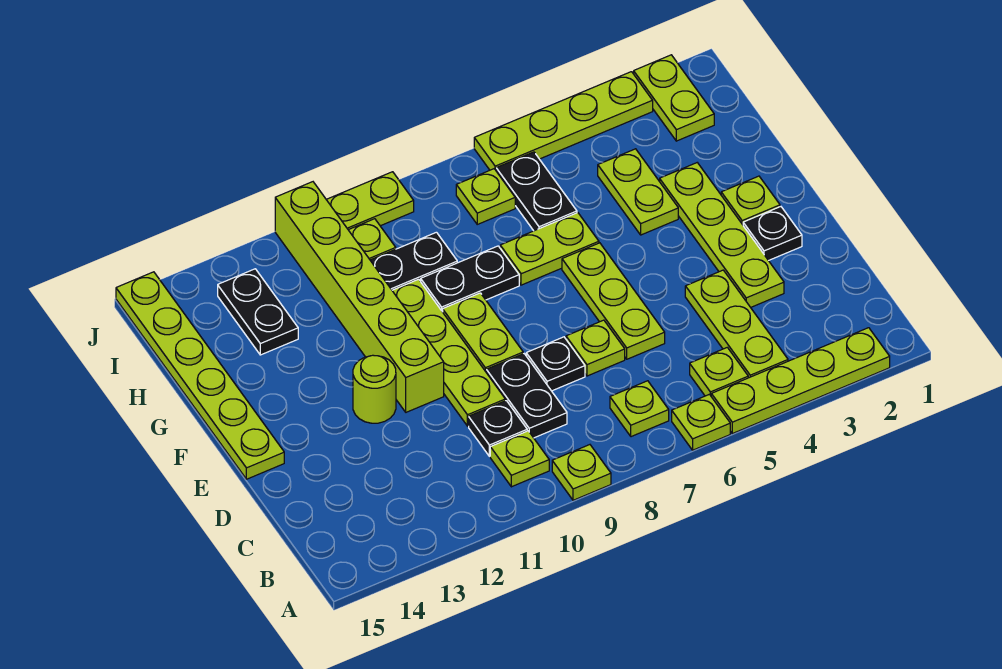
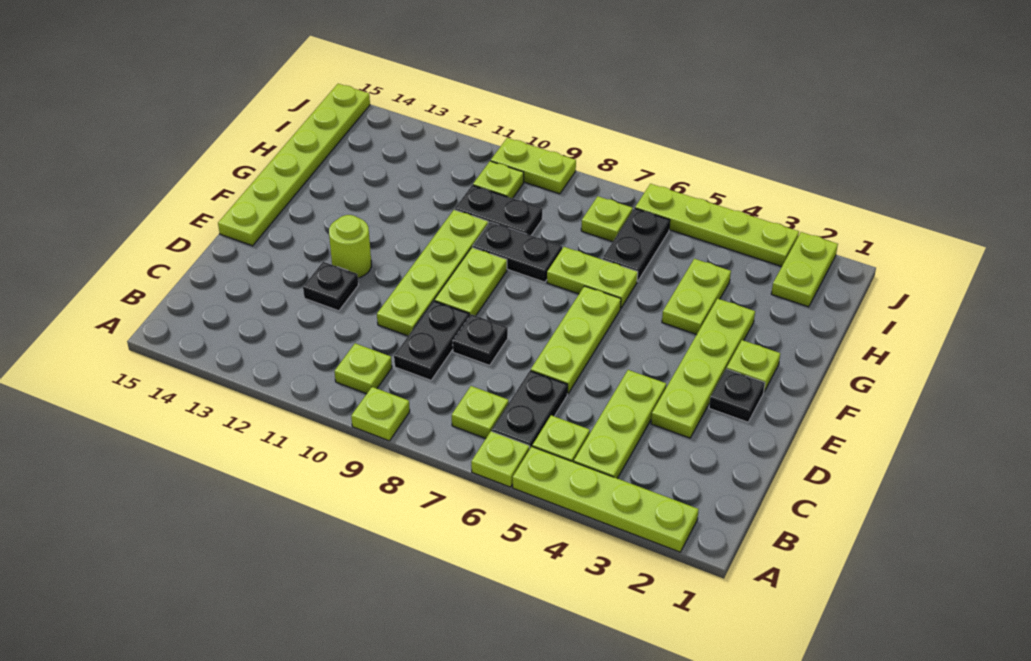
black 1x1 plate [469,401,527,456] -> black 1x1 plate moved to [303,262,358,311]
lime 1x1 plate [566,320,625,376] -> none
lime 1x6 brick [275,182,444,412] -> none
black 1x2 plate [218,269,298,355] -> black 1x2 plate moved to [492,371,568,448]

